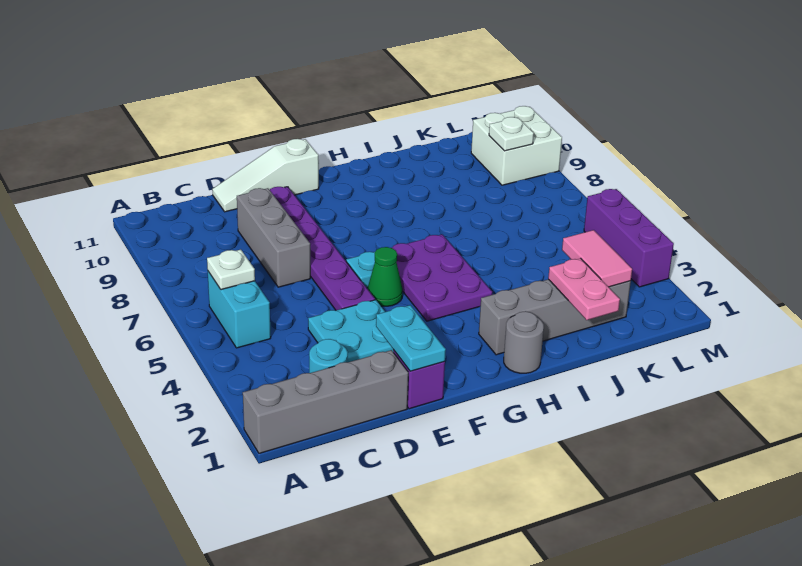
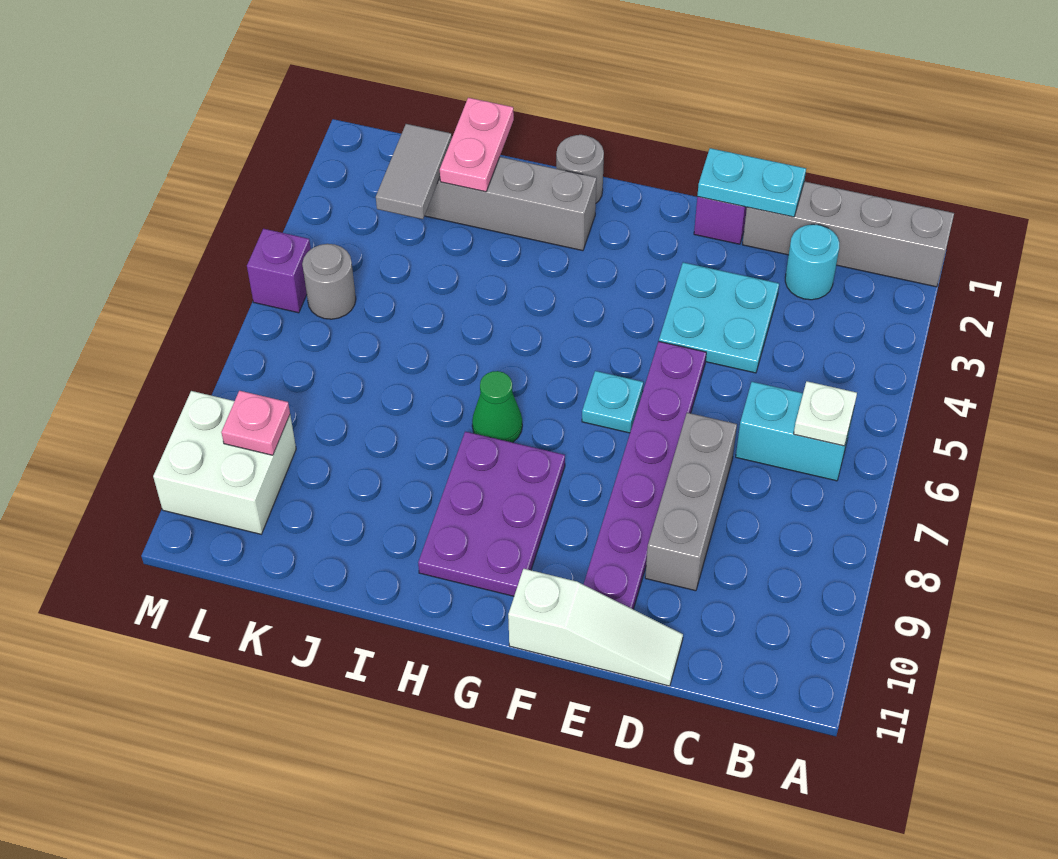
cyan 1x2 brick [208,272,271,348] -> cyan 1x2 brick turned to [736,382,853,481]
cyan 1x2 plate [376,305,446,371] -> cyan 1x2 plate turned to [697,148,806,217]
green 1x1 cone [368,247,403,306] -> green 1x1 cone moved to [472,371,522,443]
purple 2x3 plate [392,235,492,321] -> purple 2x3 plate moved to [418,432,565,596]
pink 1x2 tile [562,230,632,287] -> grey 1x2 tile [376,124,452,219]
none -> grey 1x1 round brick [302,244,356,319]
white 1x1 plate [489,117,534,151] -> pink 1x1 plate [221,391,290,455]
purple 1x3 brick [584,189,674,287] -> purple 1x1 brick [247,229,311,313]

